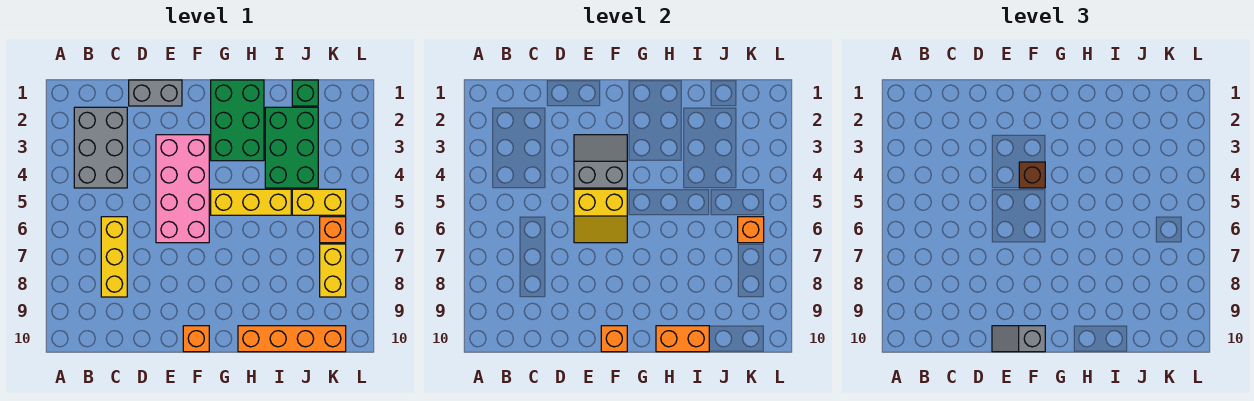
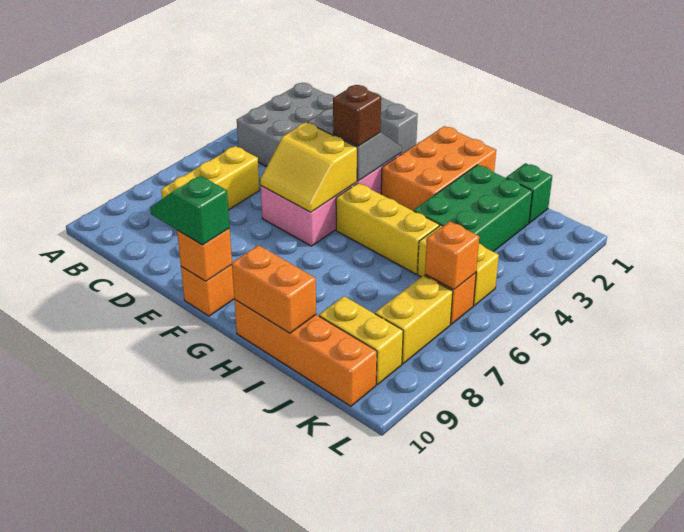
grey 1x2 slope [992,326,1045,352] -> green 1x2 slope [150,176,230,245]
green 2x3 brick [211,80,264,161] -> orange 2x3 brick [381,126,496,211]
none -> yellow 1x2 brick [319,296,403,385]

